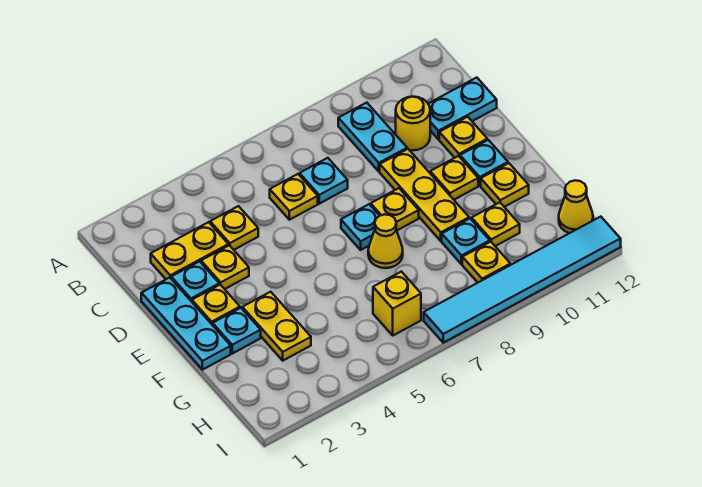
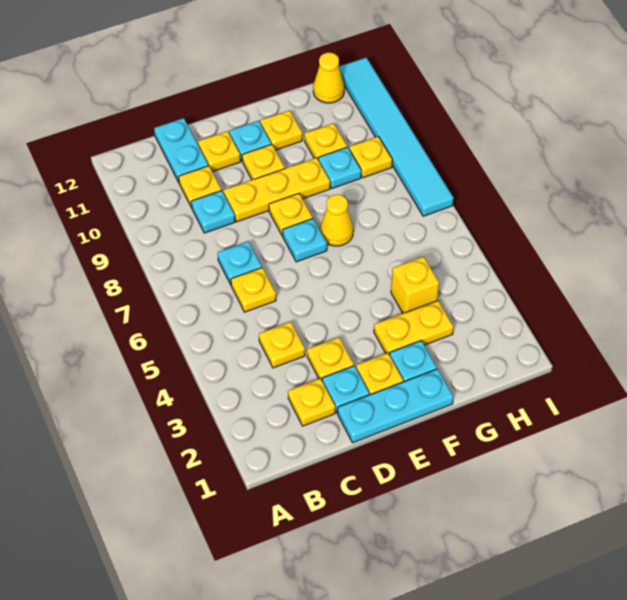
cyan 1x2 plate [338,103,407,171] -> cyan 1x1 plate [191,190,235,233]
yellow 1x2 plate [151,222,228,279] -> yellow 1x1 plate [288,379,335,426]
yellow 1x1 round brick [396,97,430,150] -> yellow 1x1 plate [179,166,221,208]
yellow 1x1 brick [373,272,421,335] -> yellow 1x1 brick moved to [391,257,439,313]

